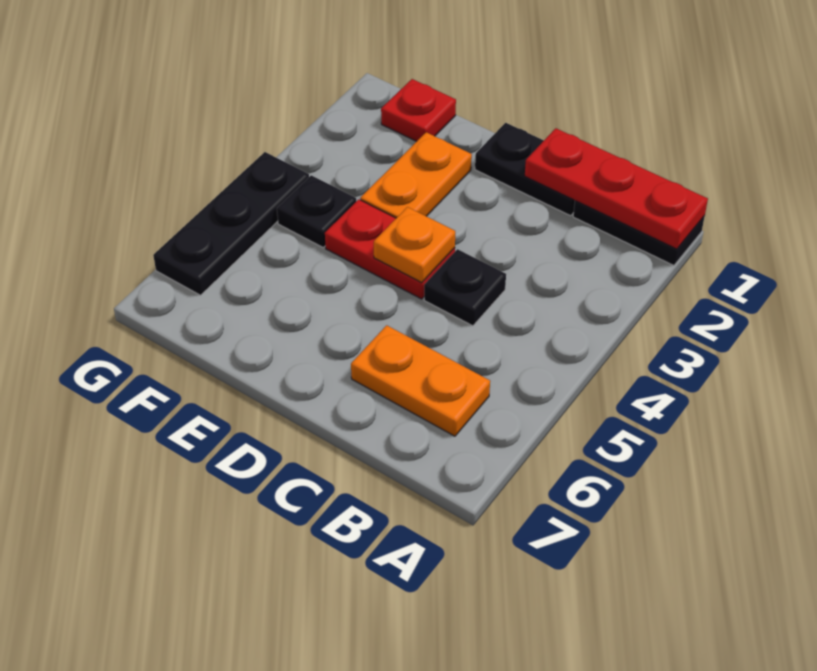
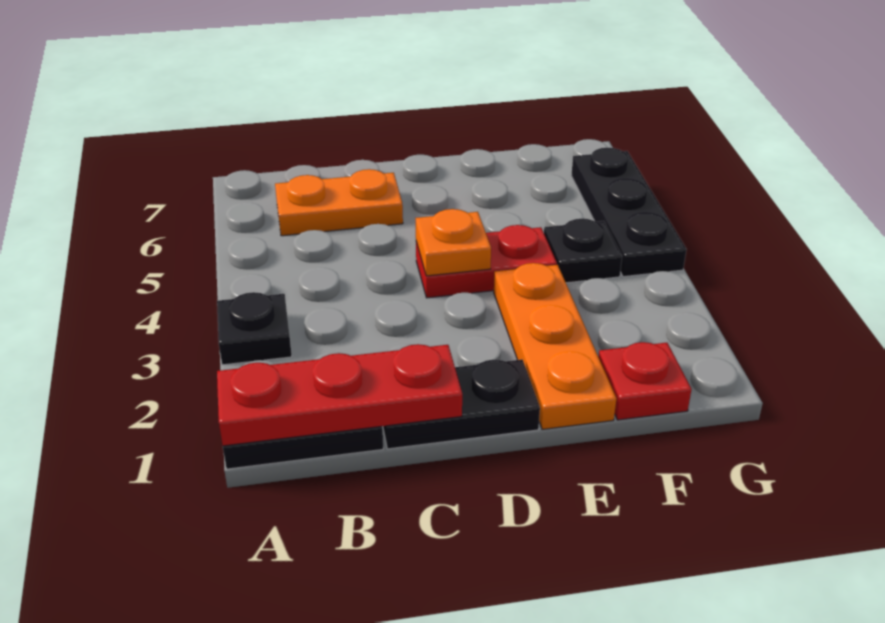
black 1x1 plate [424,249,506,326] -> black 1x1 plate moved to [217,292,292,365]
orange 1x2 plate [360,132,472,218] -> orange 1x3 plate [494,263,616,429]

